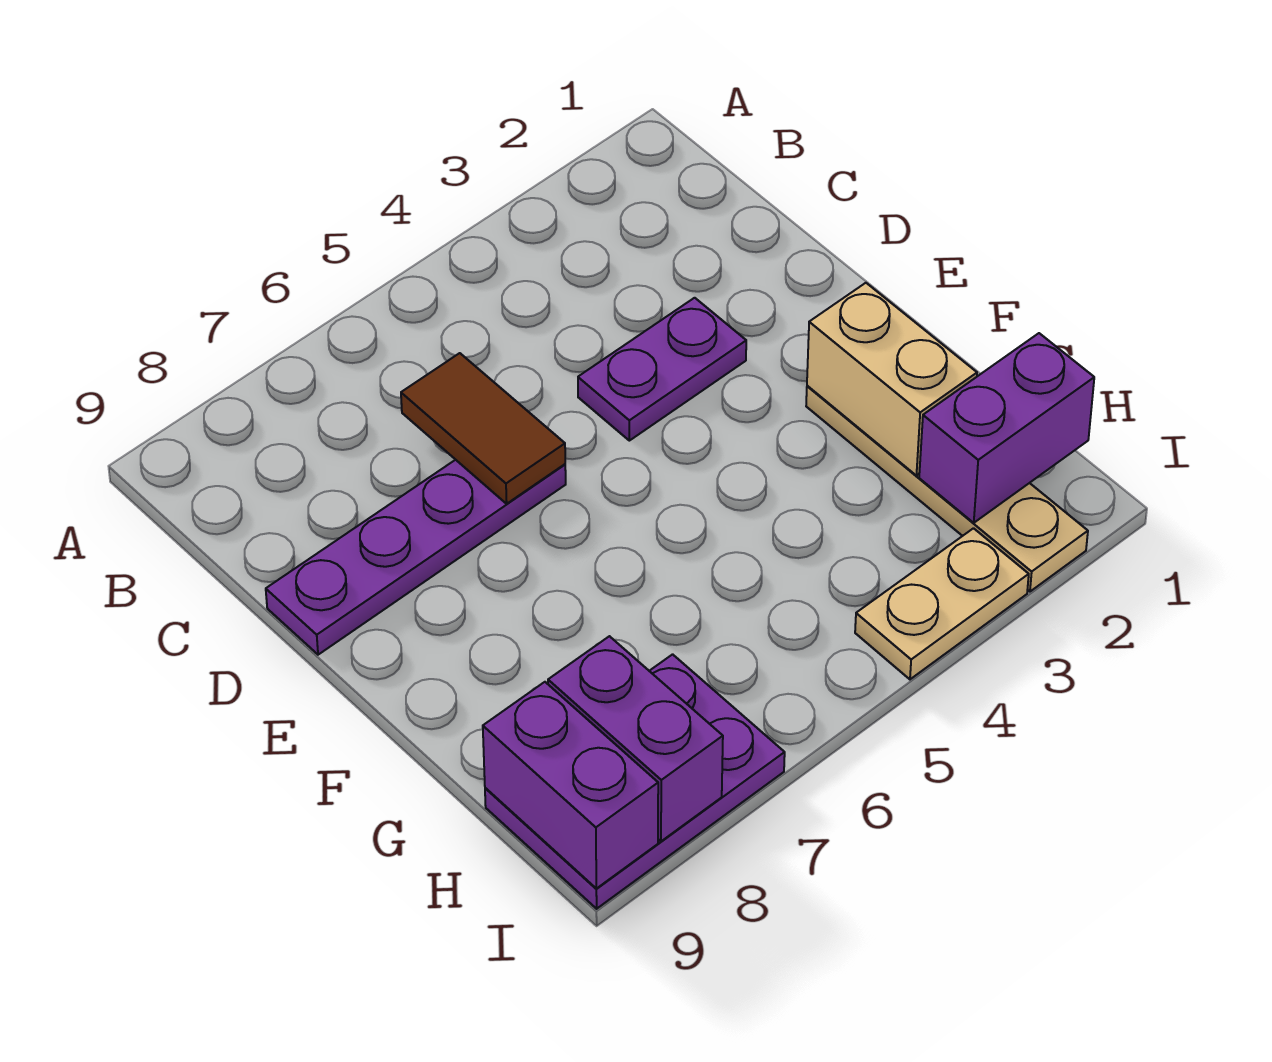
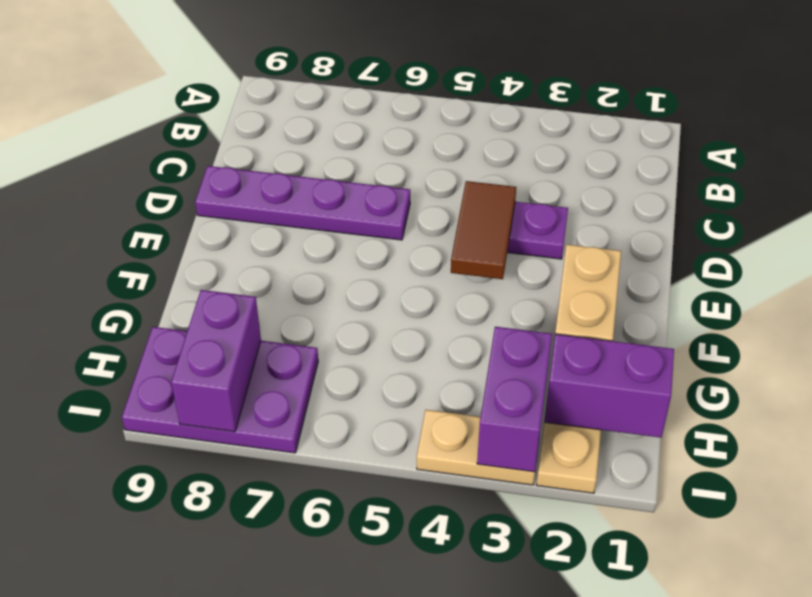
brown 1x2 tile [401,353,565,504] -> brown 1x2 tile moved to [451,181,516,279]
purple 1x2 brick [483,682,658,888] -> purple 1x2 brick moved to [477,327,552,472]

